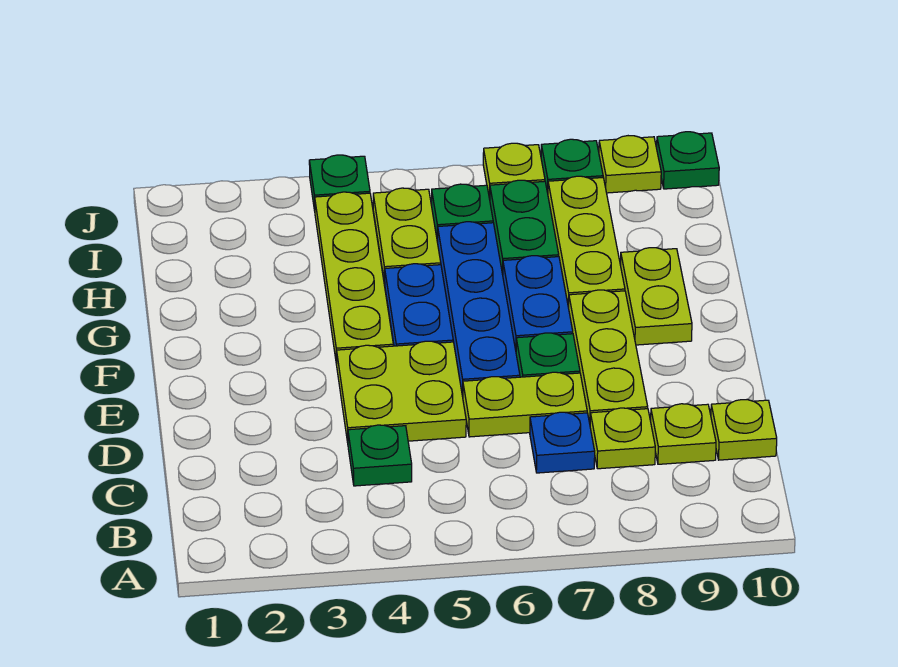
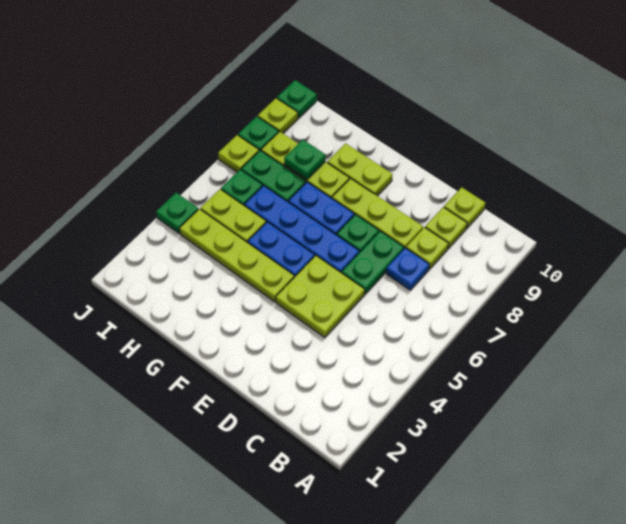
green 1x1 plate [348,425,412,486] -> green 1x1 plate moved to [284,140,325,180]
lime 1x2 plate [463,372,587,437] -> green 1x2 plate [342,231,404,294]

